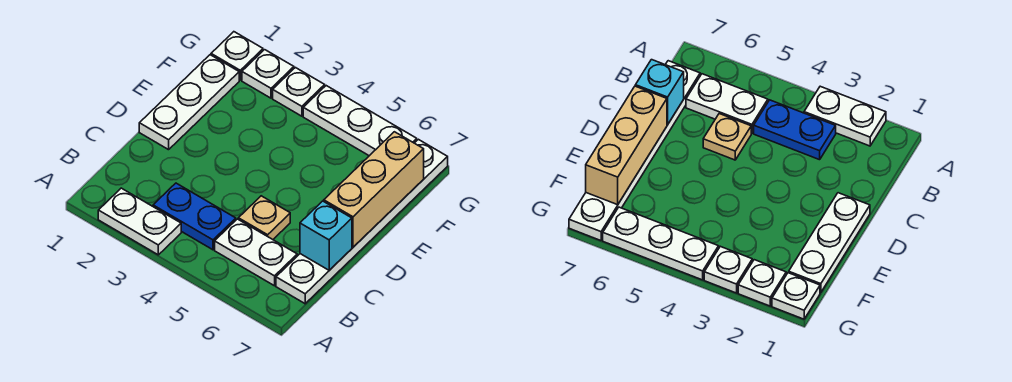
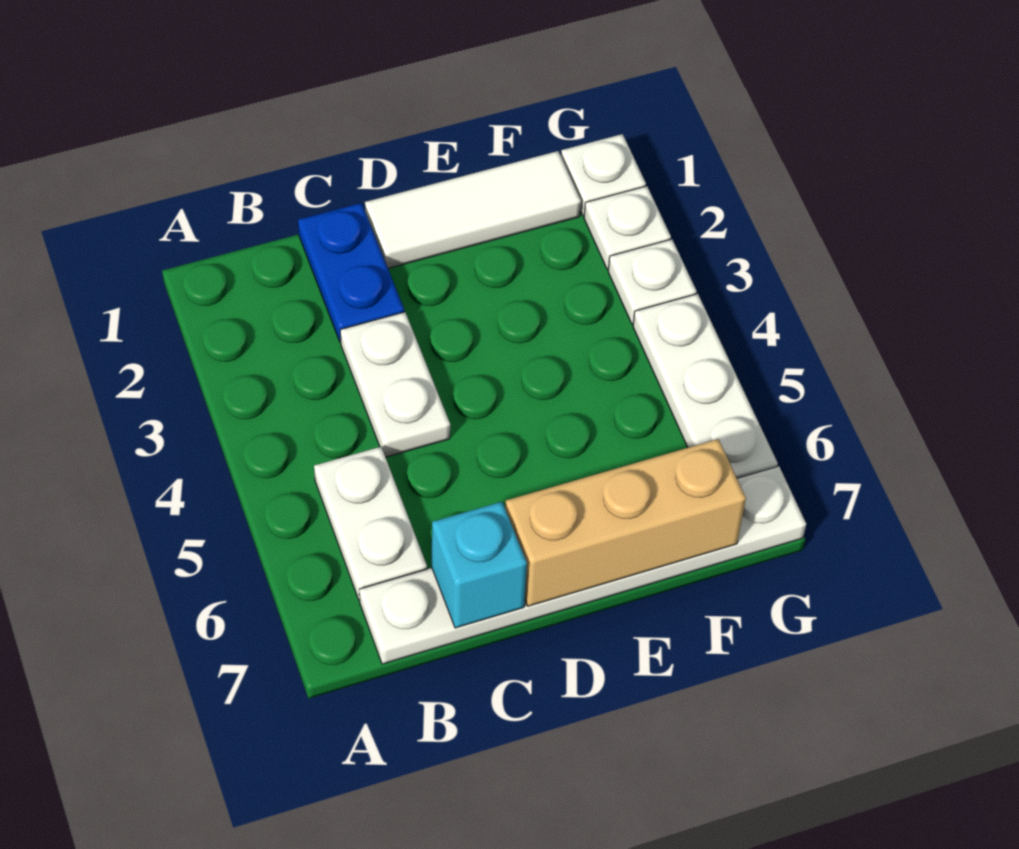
white 1x2 plate [98,188,181,255] -> white 1x2 plate moved to [340,312,450,457]
blue 1x2 plate [153,183,236,250] -> blue 1x2 plate moved to [298,203,404,342]
tan 1x1 plate [238,196,290,239] -> none
white 1x3 plate [139,55,239,150] -> white 1x3 tile [365,151,581,268]

